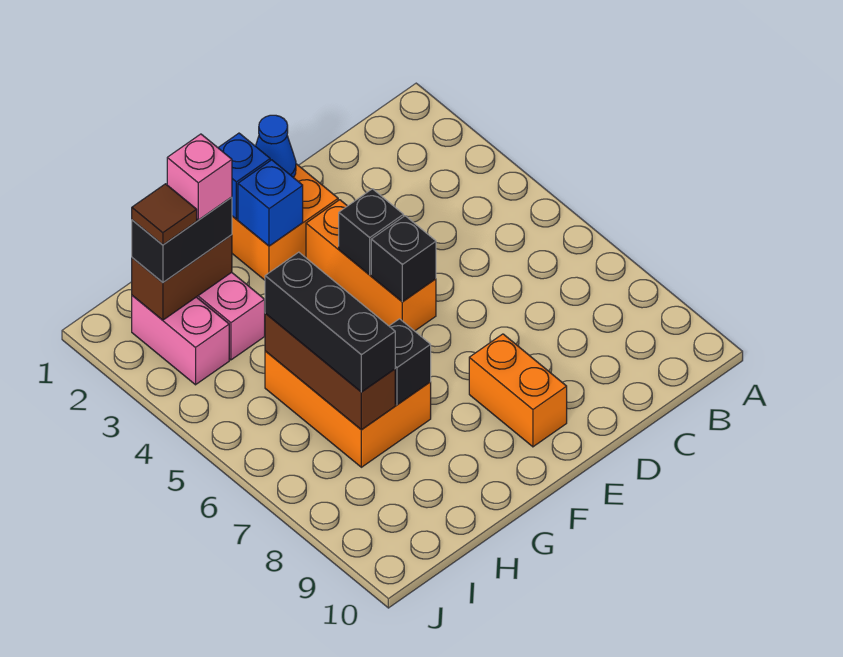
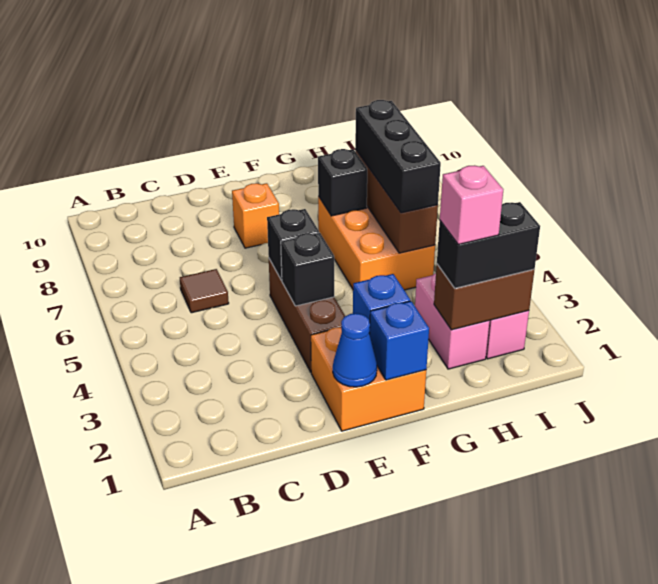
orange 1x3 brick [306,200,436,331] -> brown 1x3 brick [269,259,345,372]
orange 1x2 brick [469,334,567,447] -> orange 1x1 brick [232,183,279,248]
brown 1x1 tile [132,184,197,245] -> brown 1x1 tile moved to [180,269,229,313]

